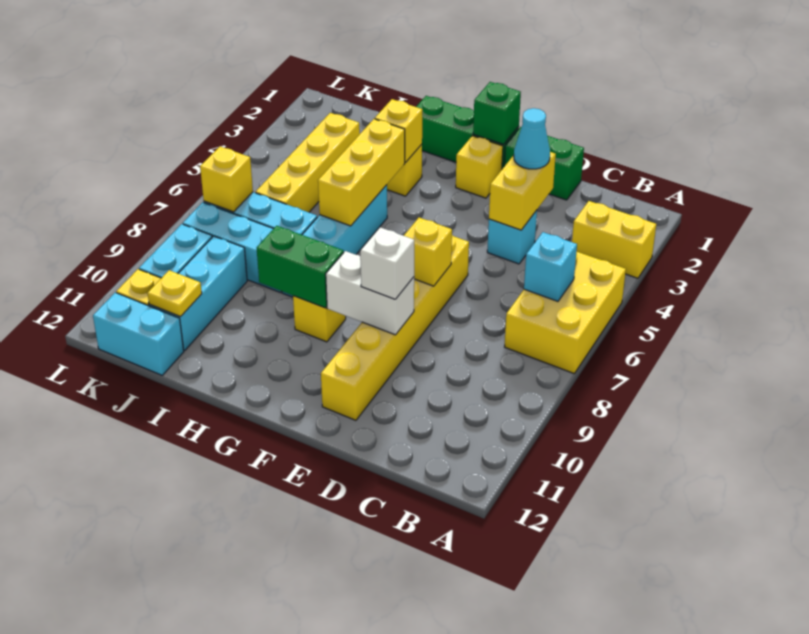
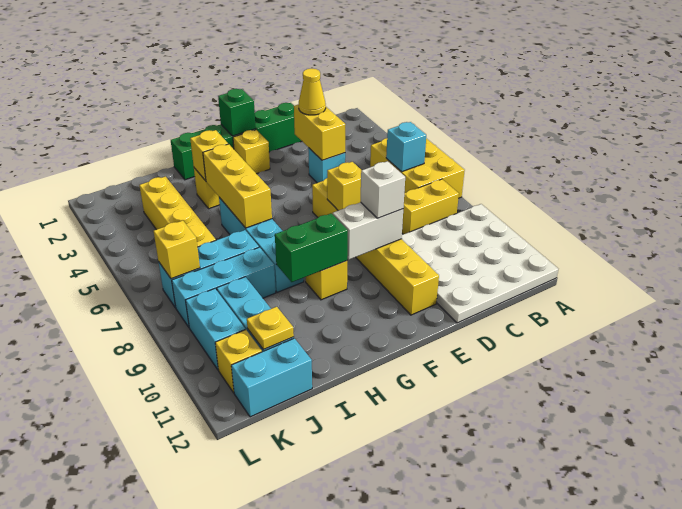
yellow 1x2 brick [572,201,656,278] -> yellow 1x2 brick moved to [402,179,459,234]
none -> white 4x4 plate [402,204,558,323]
cyan 1x1 cone [514,108,550,169] -> yellow 1x1 cone [299,68,326,115]

